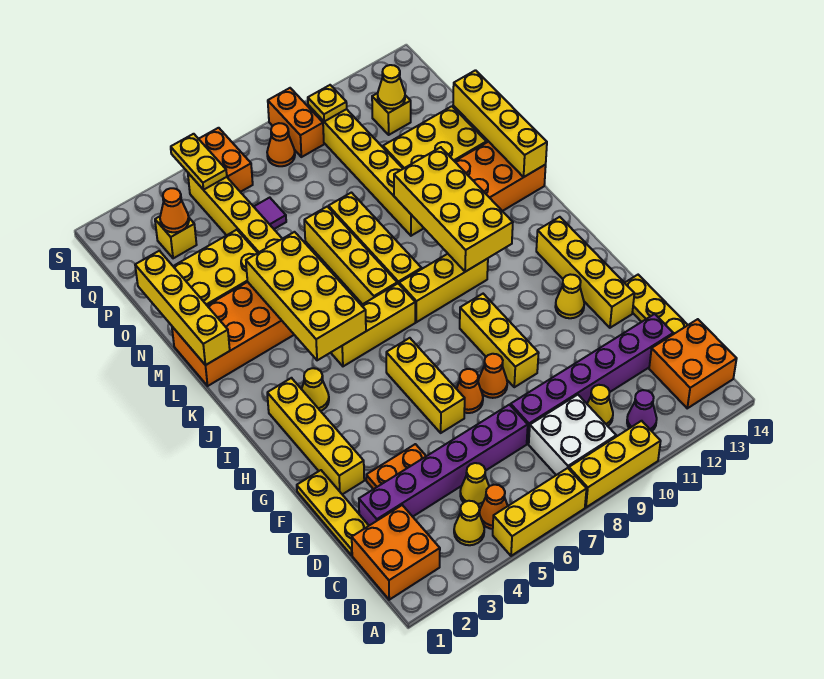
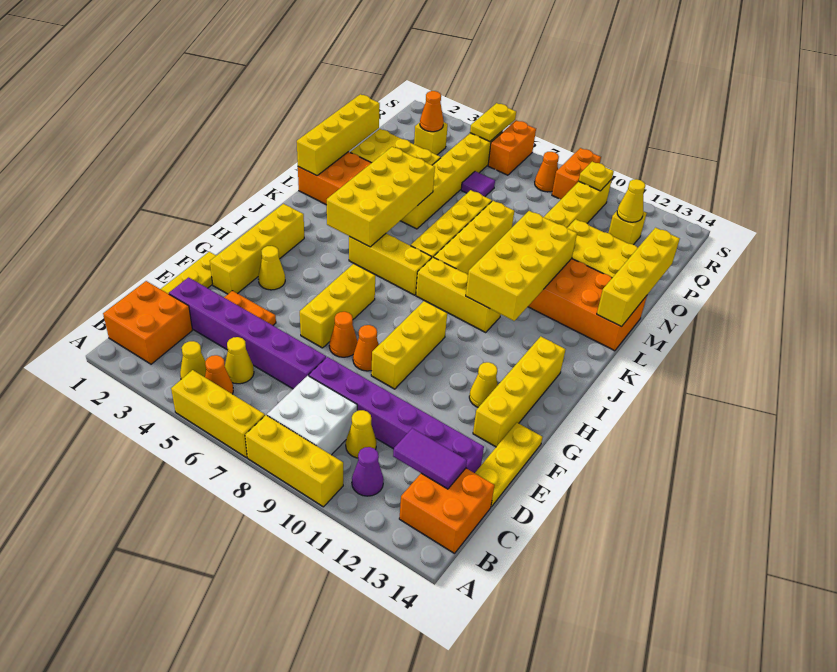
none -> purple 1x2 tile [393,428,467,489]
yellow 1x1 cone [302,368,329,411] -> yellow 1x1 cone moved to [258,246,285,290]

